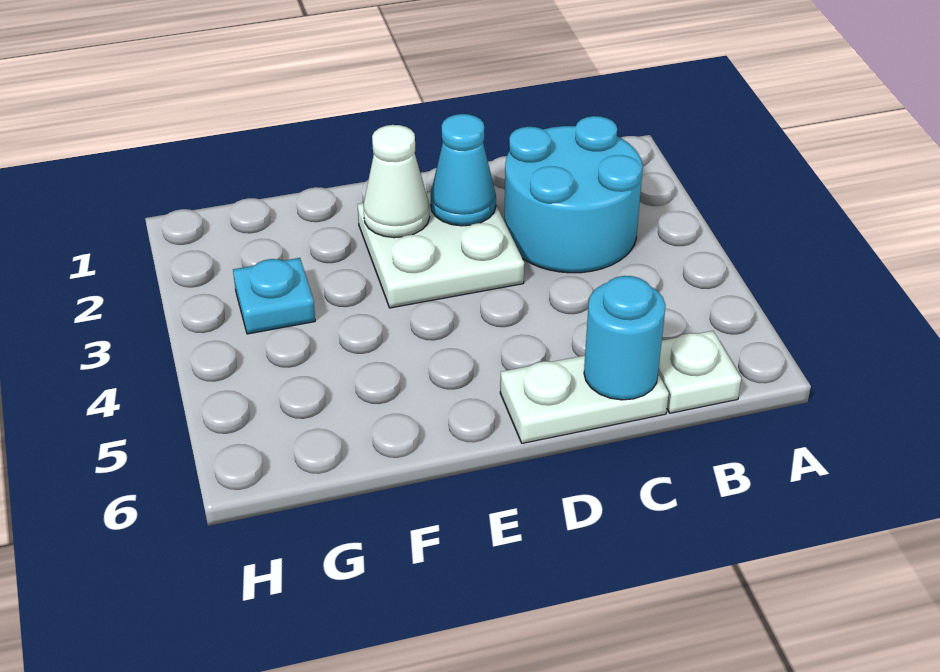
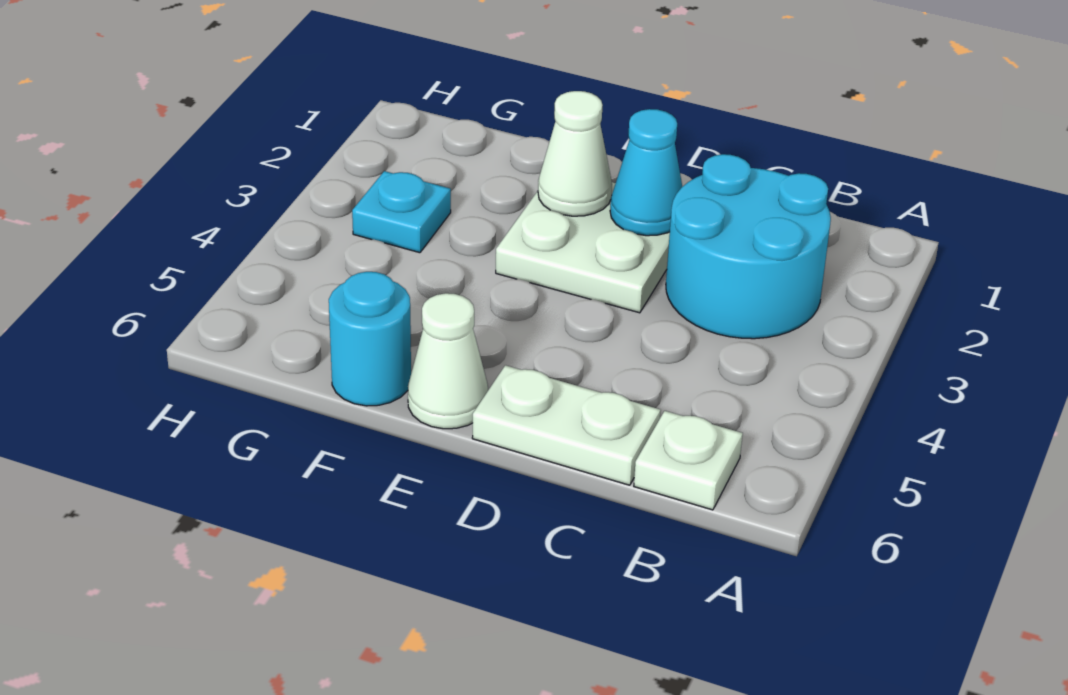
cyan 1x1 round brick [584,276,666,400] -> cyan 1x1 round brick moved to [329,272,411,406]
none -> white 1x1 cone [408,293,488,429]

